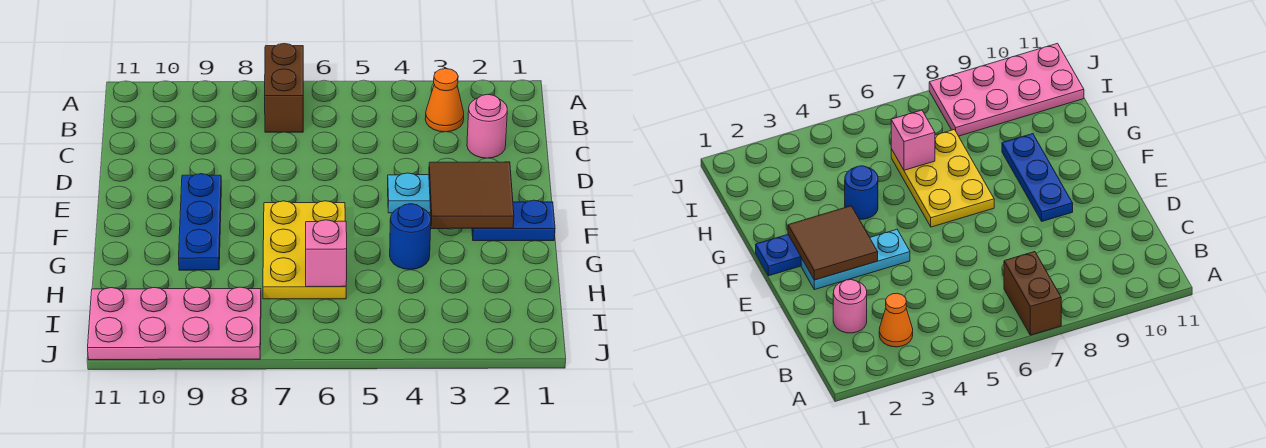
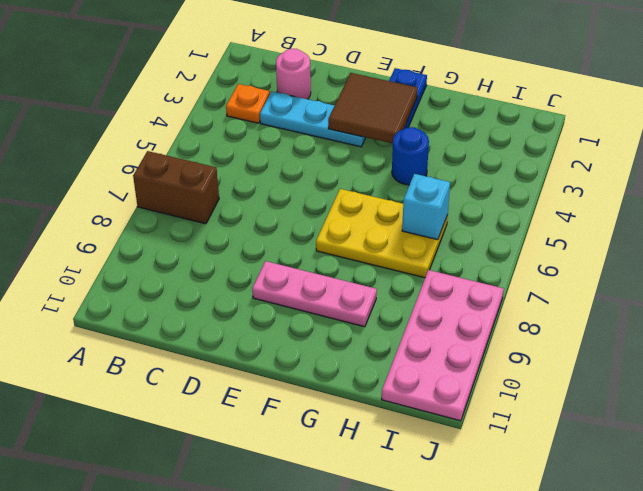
orange 1x1 cone [425,69,464,132] -> orange 1x1 plate [226,84,270,123]
cyan 1x3 plate [388,173,431,213] -> cyan 1x3 plate turned to [260,92,366,147]
blue 1x3 plate [179,174,221,270] -> pink 1x3 plate [252,261,377,327]
pink 1x1 brick [306,220,347,287] -> cyan 1x1 brick [402,174,450,240]

